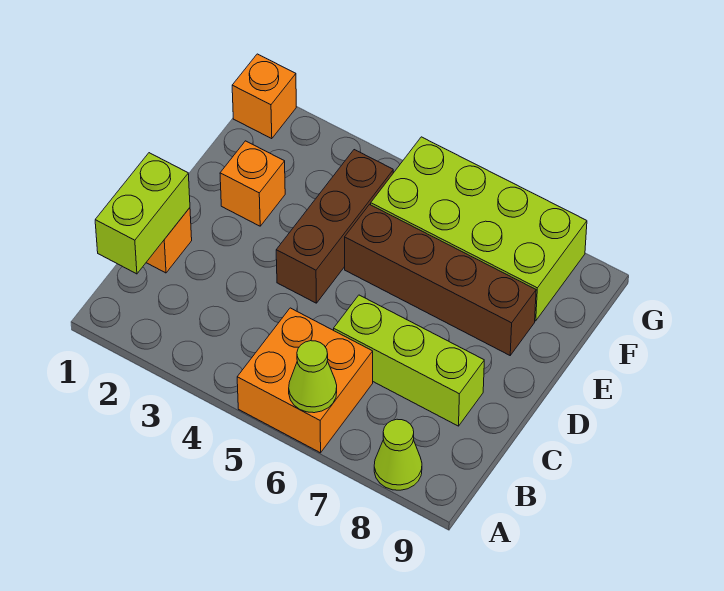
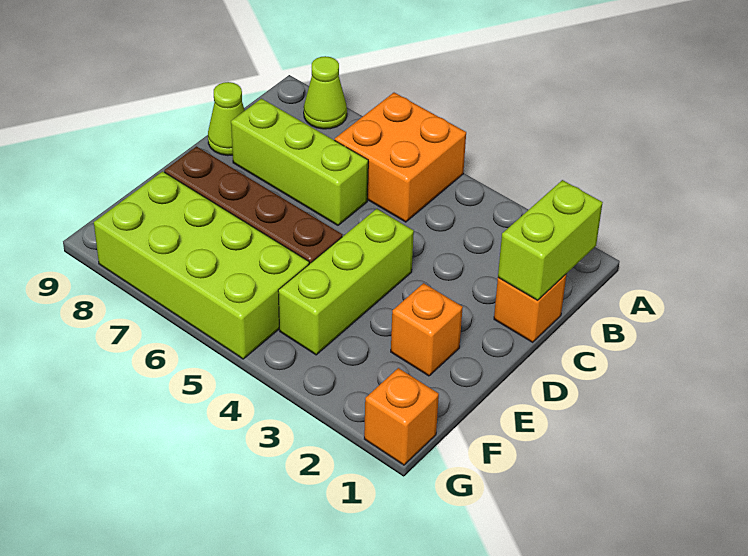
lime 1x1 cone [289,341,337,413] -> lime 1x1 cone moved to [208,82,245,156]
brown 1x3 brick [276,150,393,303] -> lime 1x3 brick [278,209,414,355]

